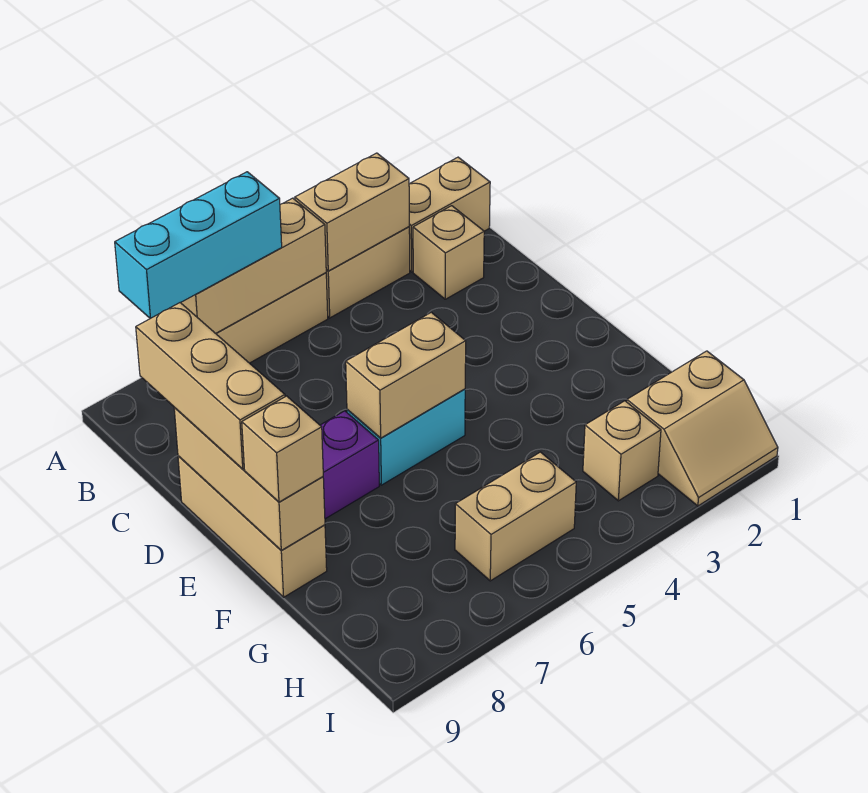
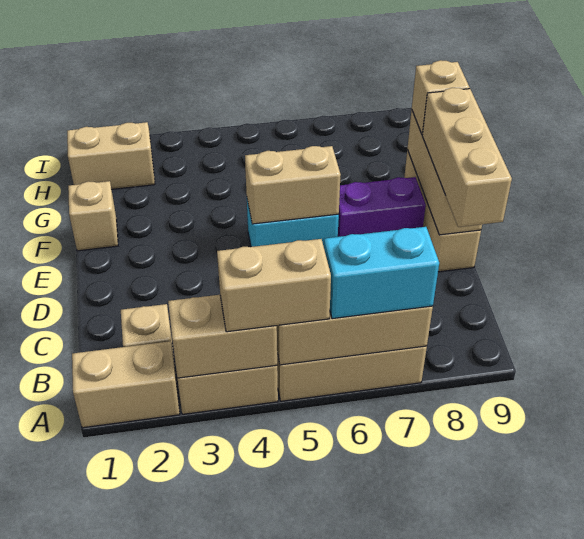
cyan 1x3 brick [115,172,282,319] -> cyan 1x2 brick [324,227,439,319]
tan 1x1 brick [583,401,661,501] -> tan 1x1 brick moved to [68,181,118,251]
tan 1x2 brick [455,452,576,581] -> tan 1x2 brick moved to [217,239,331,332]

